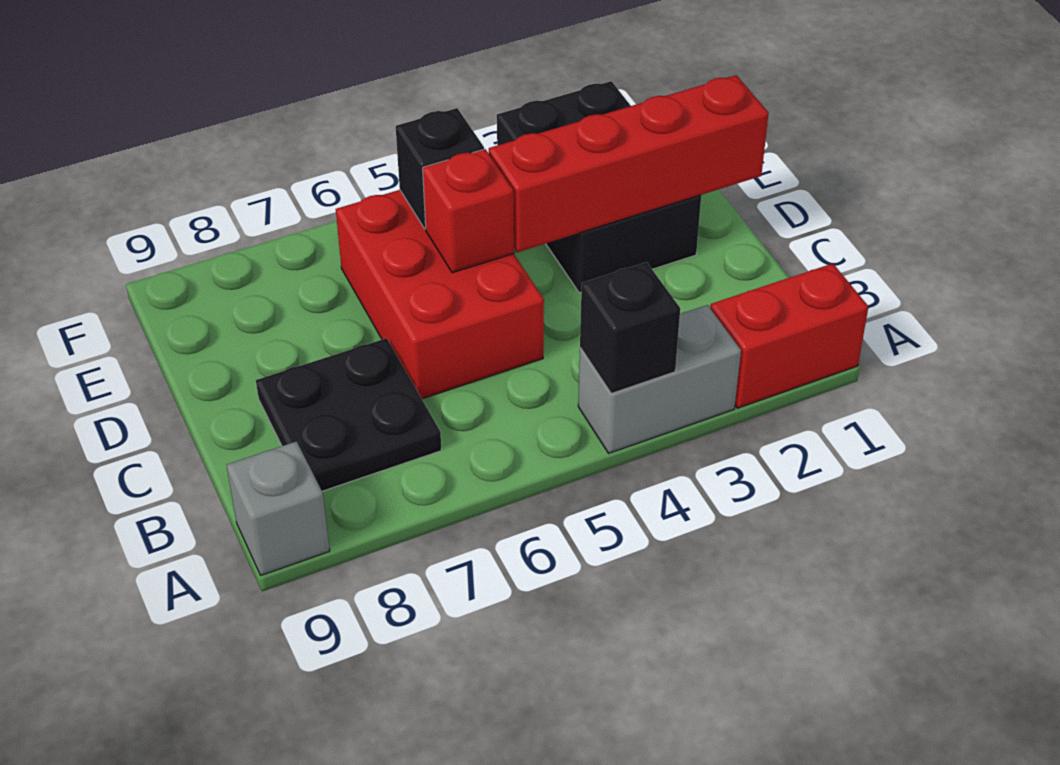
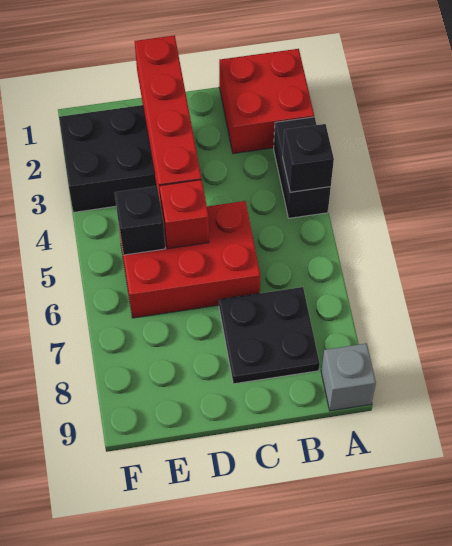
red 1x2 brick [710,263,868,408] -> red 2x2 brick [219,49,314,154]
grey 1x2 brick [578,305,741,453] -> black 1x2 brick [274,117,331,218]

